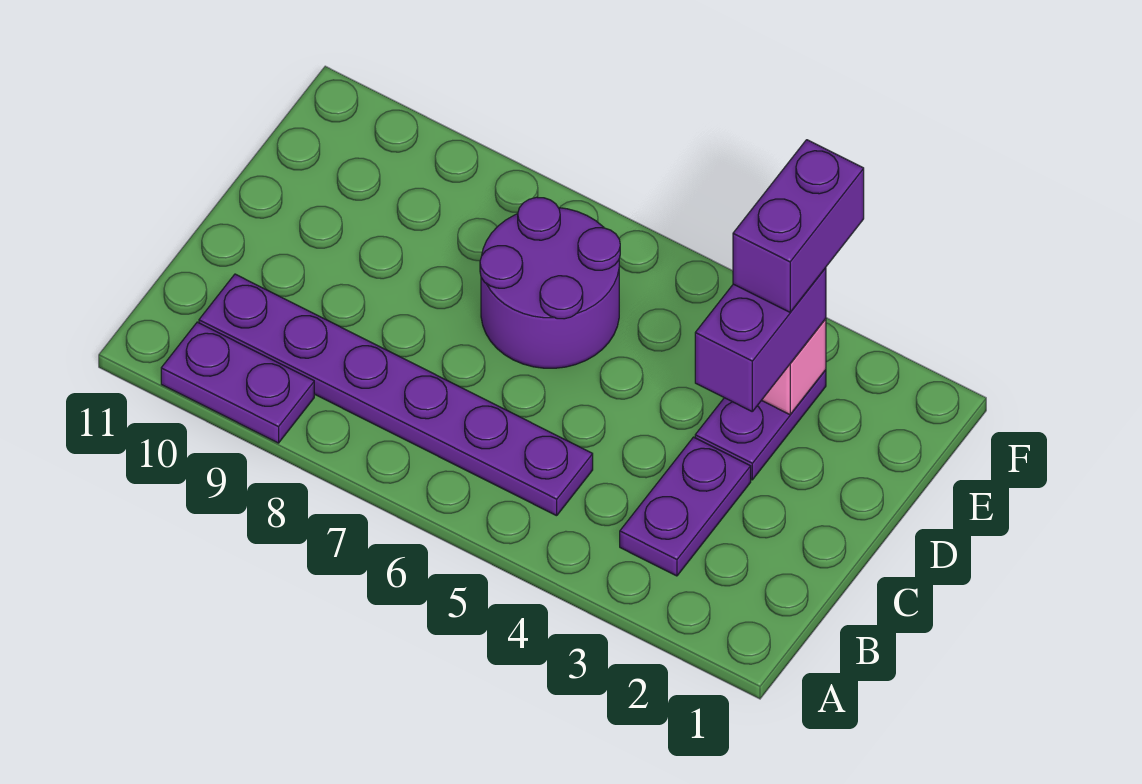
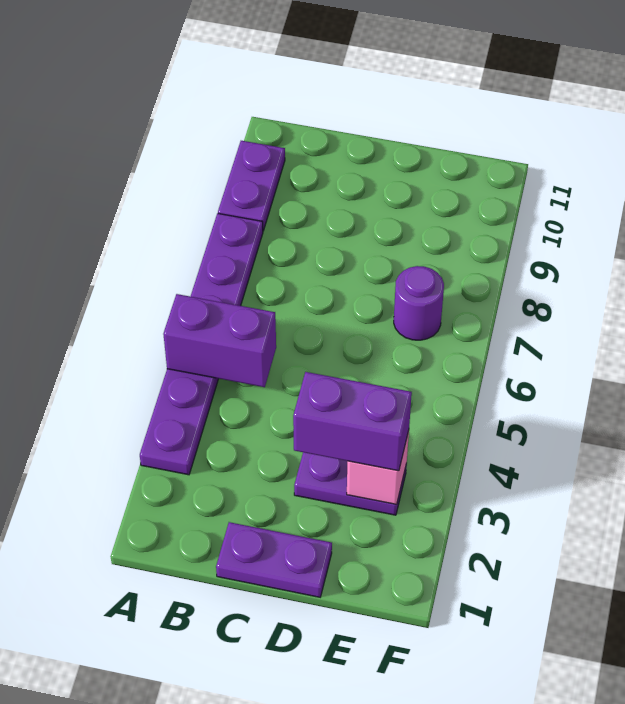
purple 1x2 plate [620,437,751,576] -> purple 1x2 plate moved to [216,522,332,597]
purple 1x6 plate [199,274,593,516] -> purple 1x6 plate moved to [140,213,263,475]
purple 2x2 round brick [480,197,620,368] -> purple 1x1 round brick [394,266,444,340]
purple 1x2 brick [733,140,864,312] -> purple 1x2 brick moved to [163,294,276,387]

